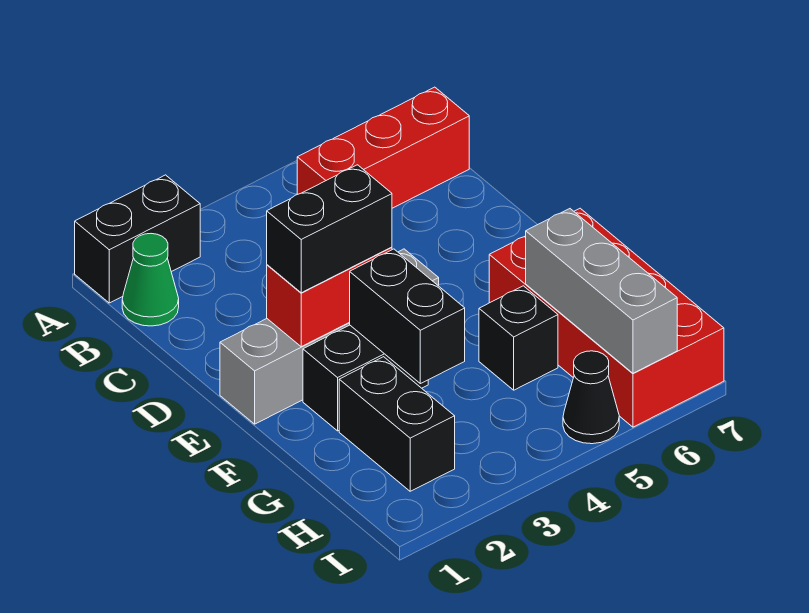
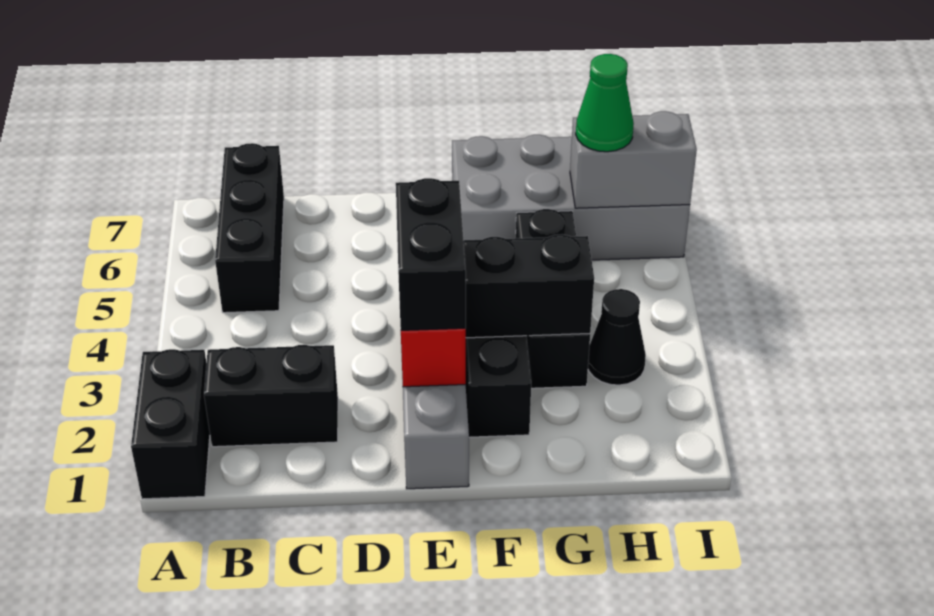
green 1x1 cone [122,234,179,326] -> green 1x1 cone moved to [576,54,634,152]
red 1x3 brick [297,87,469,208] -> black 1x3 brick [215,143,284,313]
red 2x4 brick [489,208,724,427] -> grey 2x4 brick [452,135,690,260]
black 1x2 brick [339,357,455,491] -> black 1x2 brick moved to [204,345,338,447]
black 1x1 brick [479,286,558,390] -> black 1x3 brick [516,209,590,388]
grey 1x3 brick [526,209,677,373] -> grey 1x2 brick [570,111,697,208]
black 1x1 cone [563,351,619,444] -> black 1x1 cone moved to [588,289,646,385]

